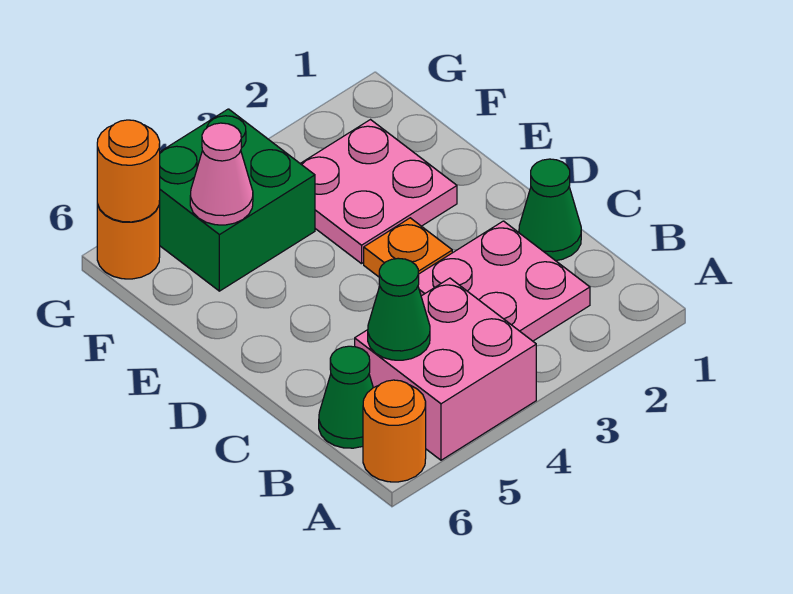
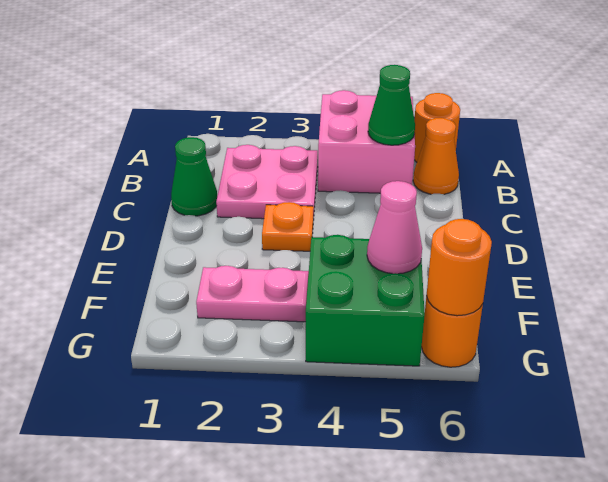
green 1x1 cone [319,346,373,448] -> orange 1x1 cone [413,118,459,194]
pink 2x2 plate [300,120,457,264] -> pink 1x2 plate [196,266,309,322]

